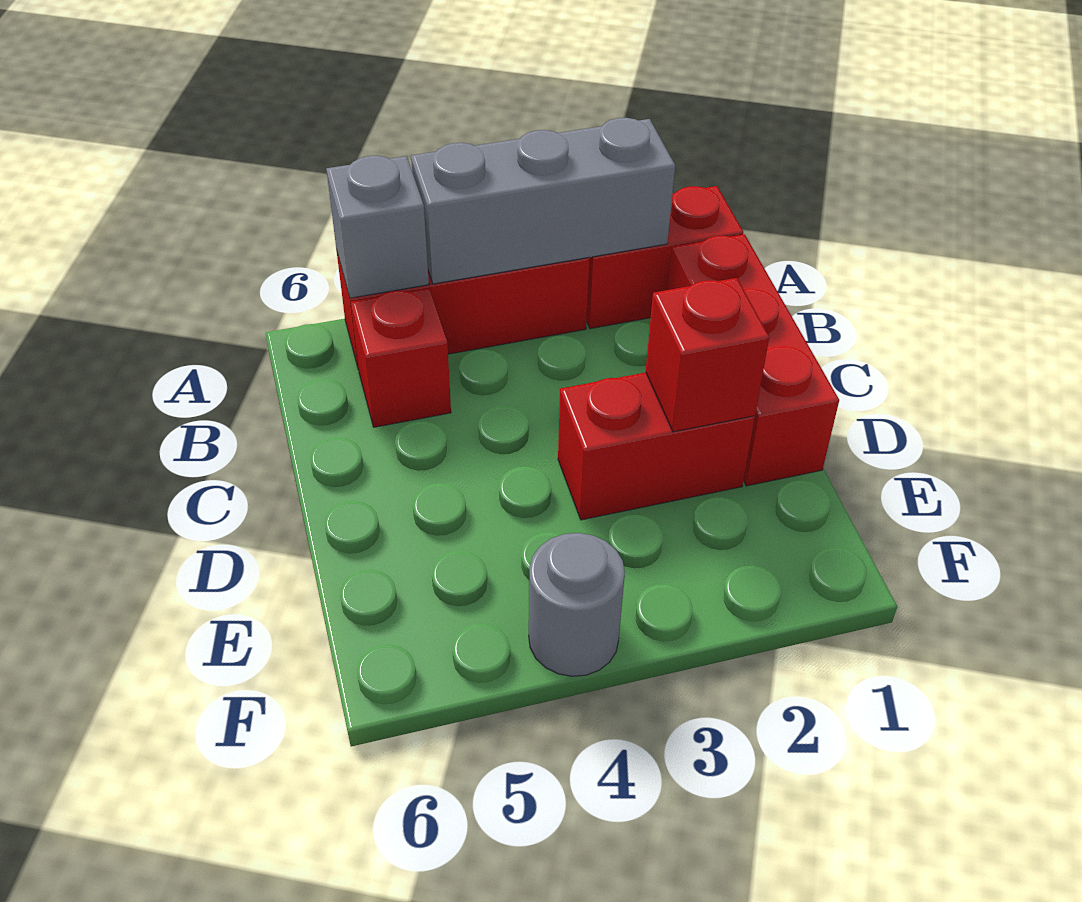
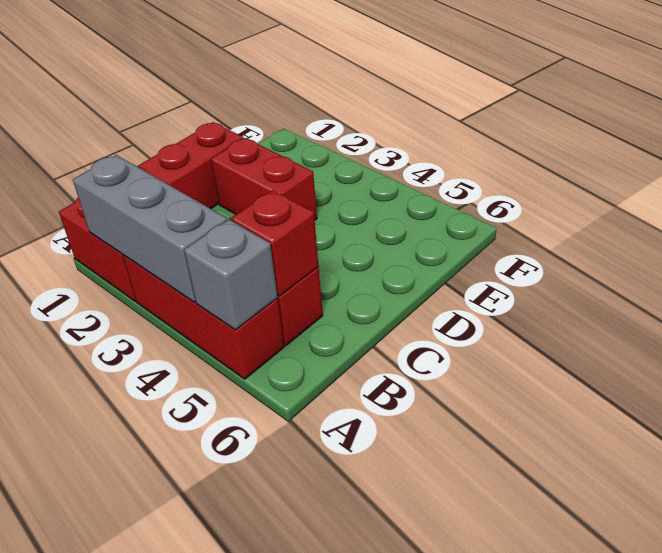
red 1x1 brick [646,278,769,432] -> red 1x1 brick moved to [231,190,318,296]
grey 1x1 round brick [529,533,625,676] -> none

